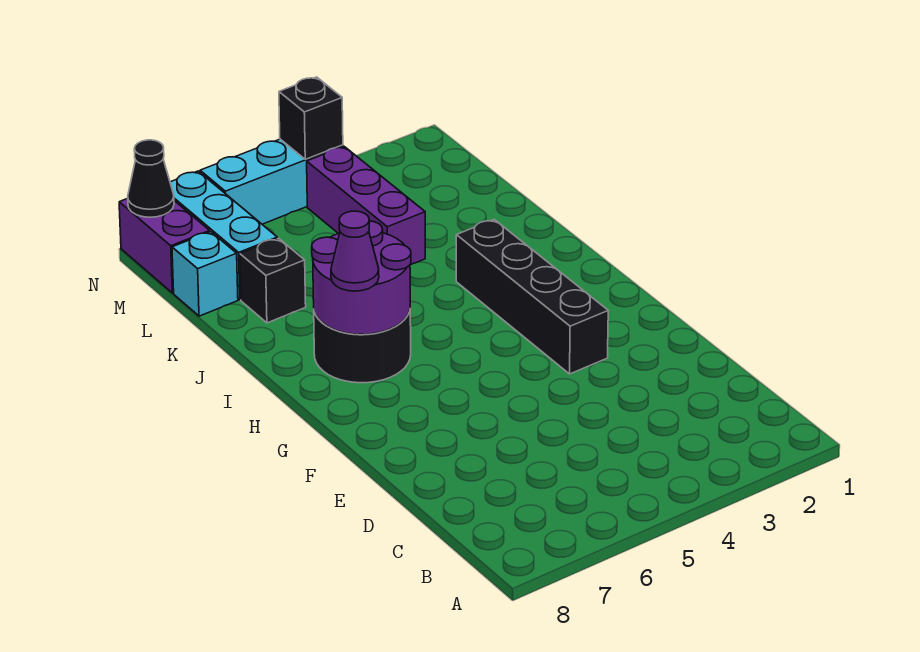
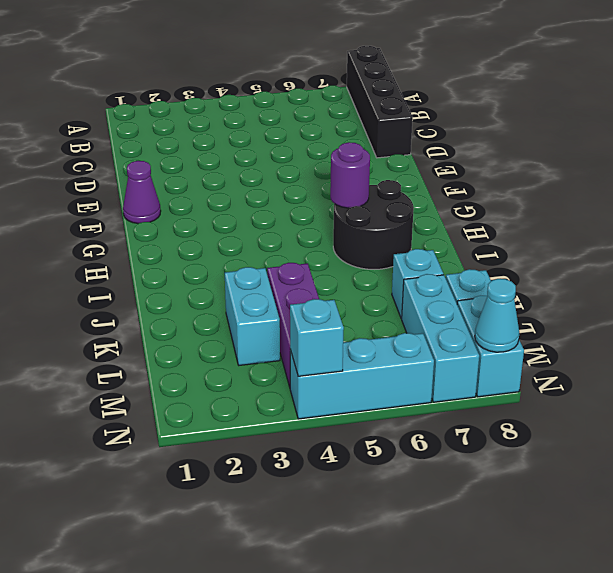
black 1x4 brick [456,220,608,374] -> black 1x4 brick moved to [347,46,413,158]
purple 2x2 round brick [312,221,411,334] -> purple 1x1 round brick [330,142,370,208]
purple 1x1 cone [331,211,379,291] -> purple 1x1 cone moved to [123,161,161,223]
none -> cyan 1x2 brick [225,267,280,365]
black 1x1 brick [240,238,306,323] -> cyan 1x1 brick [392,249,443,319]
purple 1x2 brick [119,198,210,293] -> cyan 1x2 brick [457,296,524,397]
black 1x1 brick [279,77,343,159] -> cyan 1x1 brick [290,299,344,376]
black 1x1 cone [128,140,174,217] -> cyan 1x1 cone [475,279,519,352]

